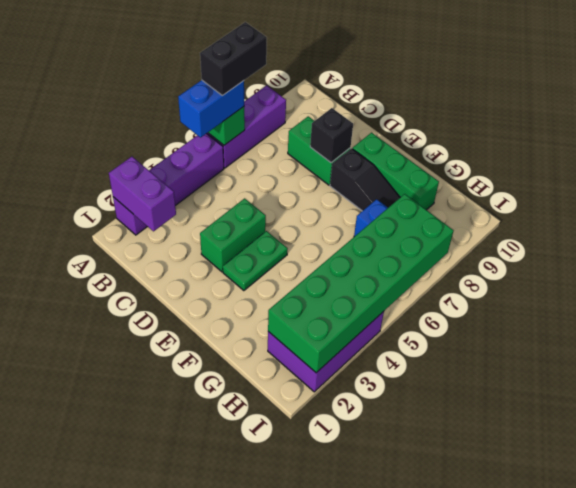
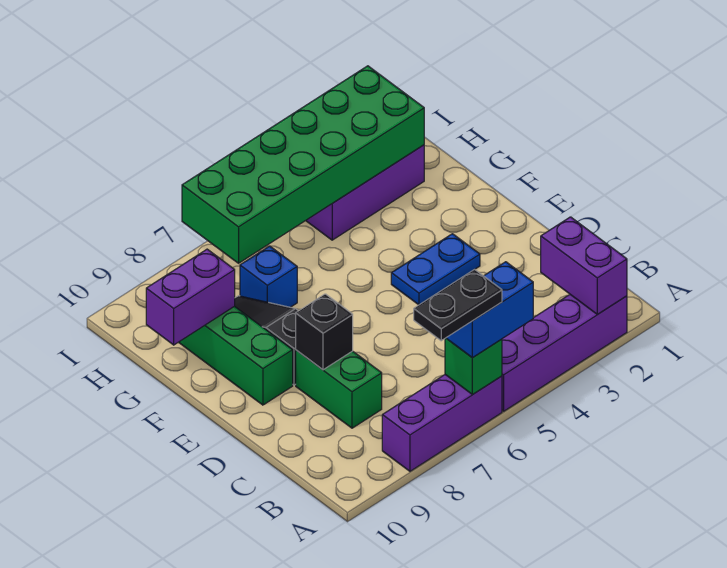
black 1x2 brick [200,22,267,96] -> black 1x2 plate [414,269,502,341]
green 1x2 brick [200,198,266,272] -> none
green 1x2 plate [223,231,288,291] -> blue 1x2 plate [391,234,480,305]
none -> purple 1x2 brick [146,249,235,345]

